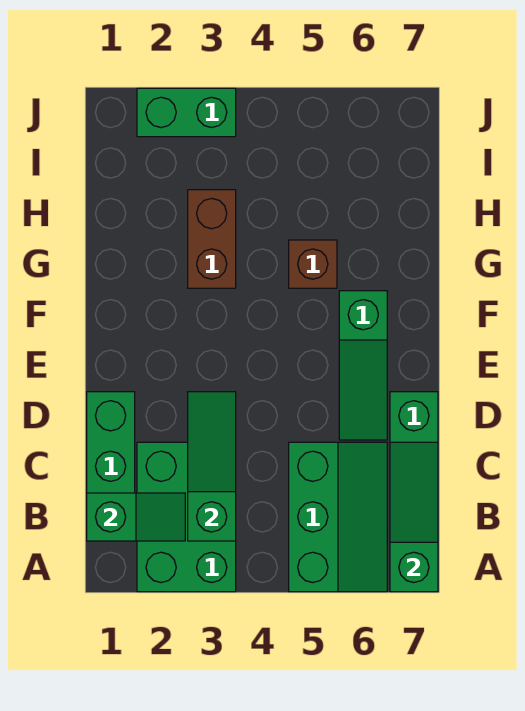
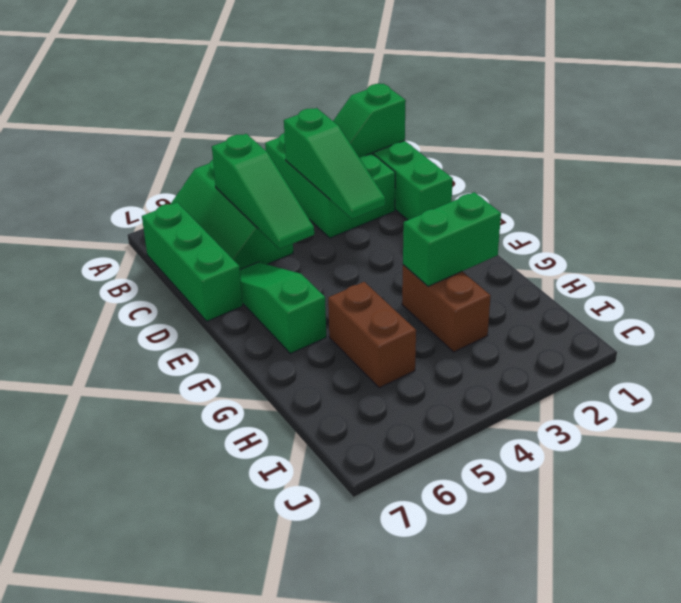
green 1x3 slope [390,442,438,592] -> green 1x3 slope moved to [212,134,314,249]
brown 1x1 brick [289,240,337,288] -> brown 1x2 brick [328,282,416,388]
green 1x2 brick [137,88,236,137] -> green 1x2 brick moved to [403,192,501,286]

